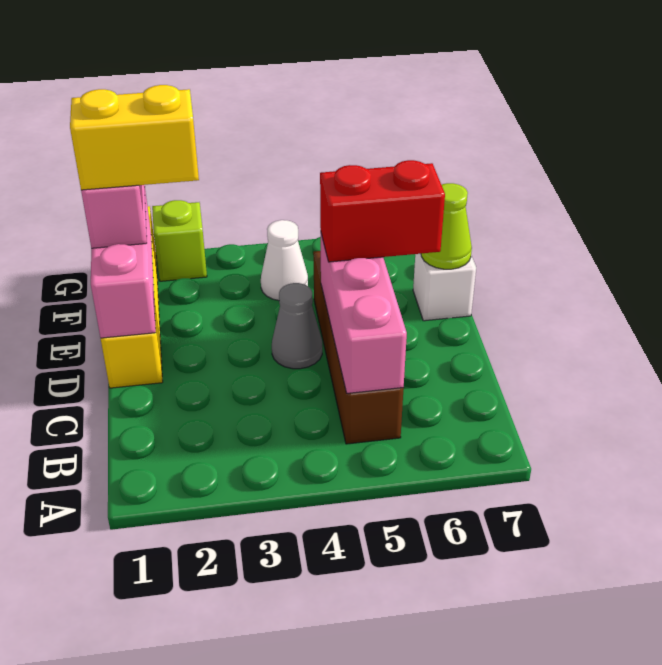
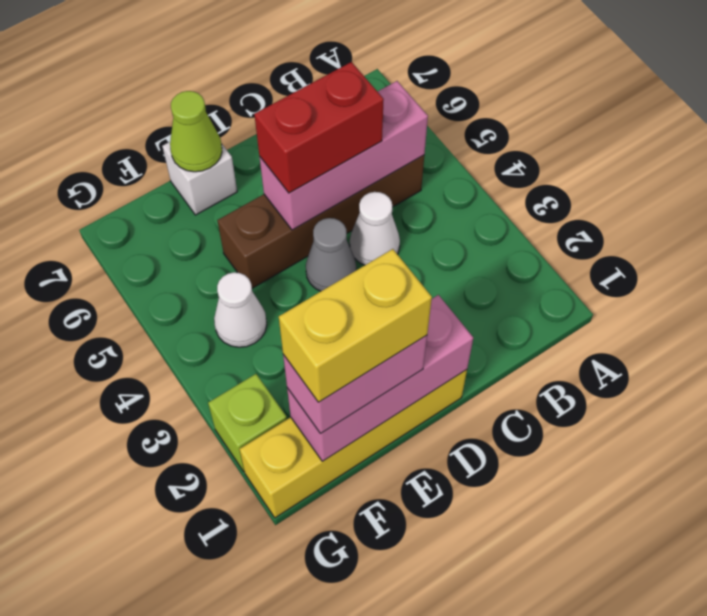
none -> white 1x1 cone [350,192,400,265]
red 1x2 brick [320,160,445,262] -> red 1x2 brick turned to [254,62,384,193]
yellow 1x2 brick [70,85,199,190] -> yellow 1x2 brick turned to [279,249,432,402]

